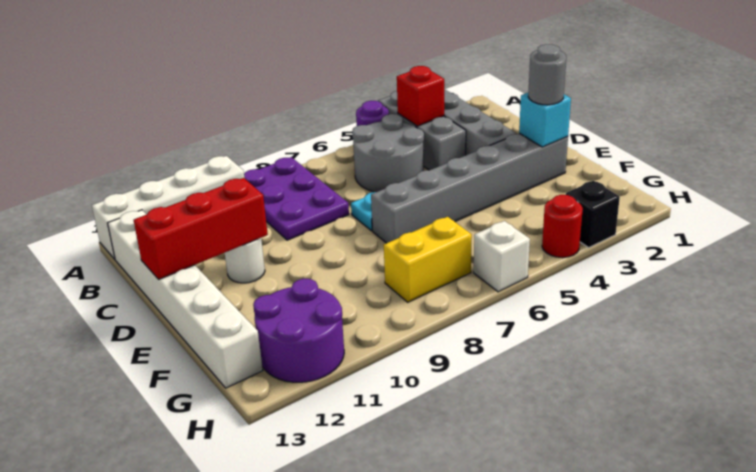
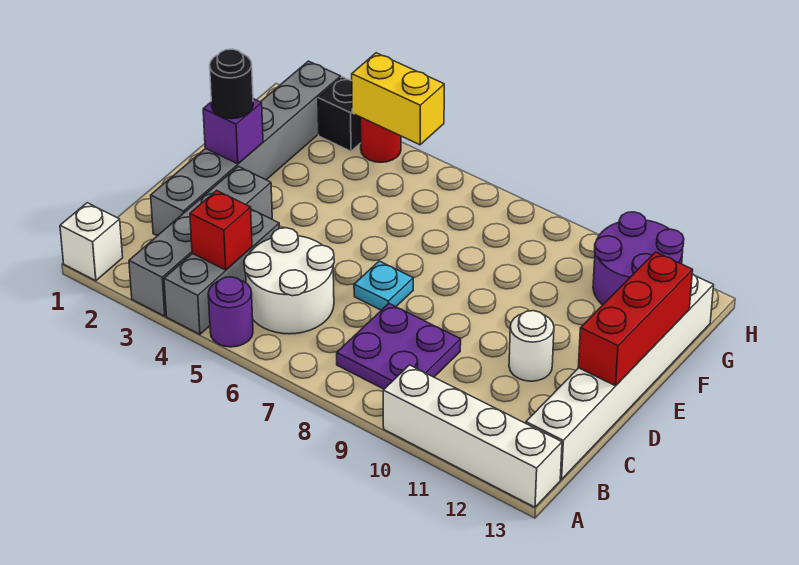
purple 2x3 plate [244,157,349,240] -> purple 2x2 plate [337,304,461,389]
grey 2x2 round brick [352,114,424,192] -> white 2x2 round brick [244,228,334,334]
red 1x3 brick [134,178,268,279] -> red 1x3 brick turned to [578,252,693,386]
grey 1x6 brick [371,133,568,243] -> grey 1x6 brick turned to [151,61,341,236]
cyan 1x1 brick [519,93,571,147] -> purple 1x1 brick [203,99,263,164]
grey 1x1 round brick [528,44,566,105] -> black 1x1 round brick [210,49,253,119]
yellow 1x2 brick [384,217,472,302] -> yellow 1x2 brick moved to [352,53,444,145]
white 1x1 brick [474,221,530,292] -> white 1x1 brick moved to [60,203,123,281]

